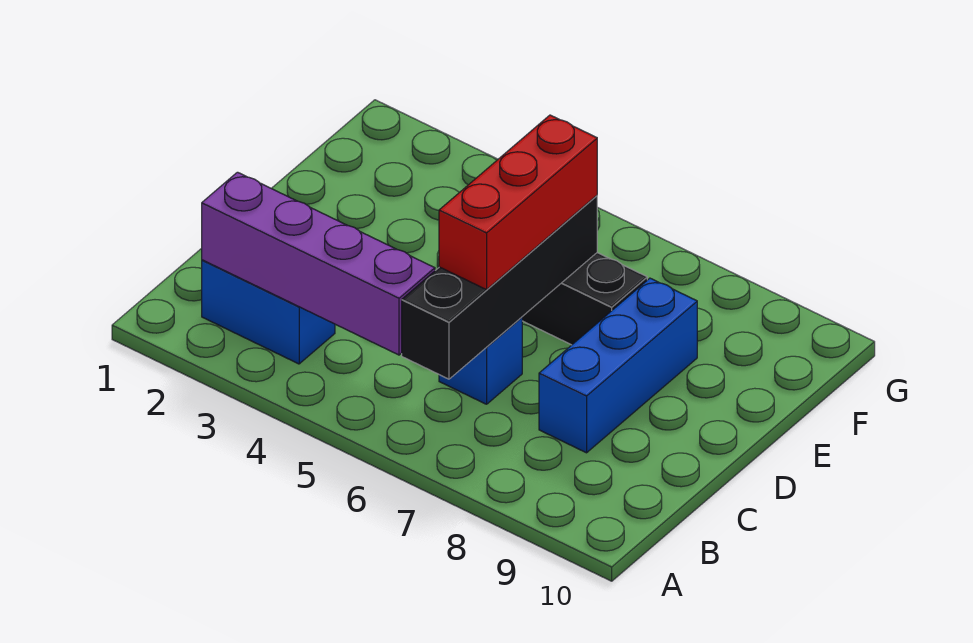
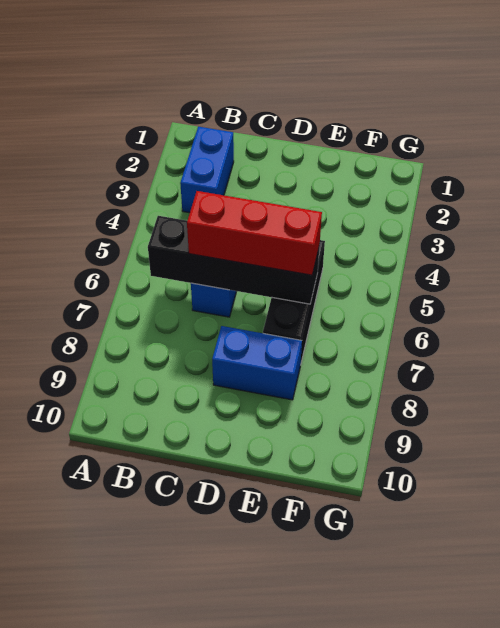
purple 1x4 brick [202,172,435,355] -> none
blue 1x3 brick [539,278,697,453] -> blue 1x2 brick [212,326,302,400]

